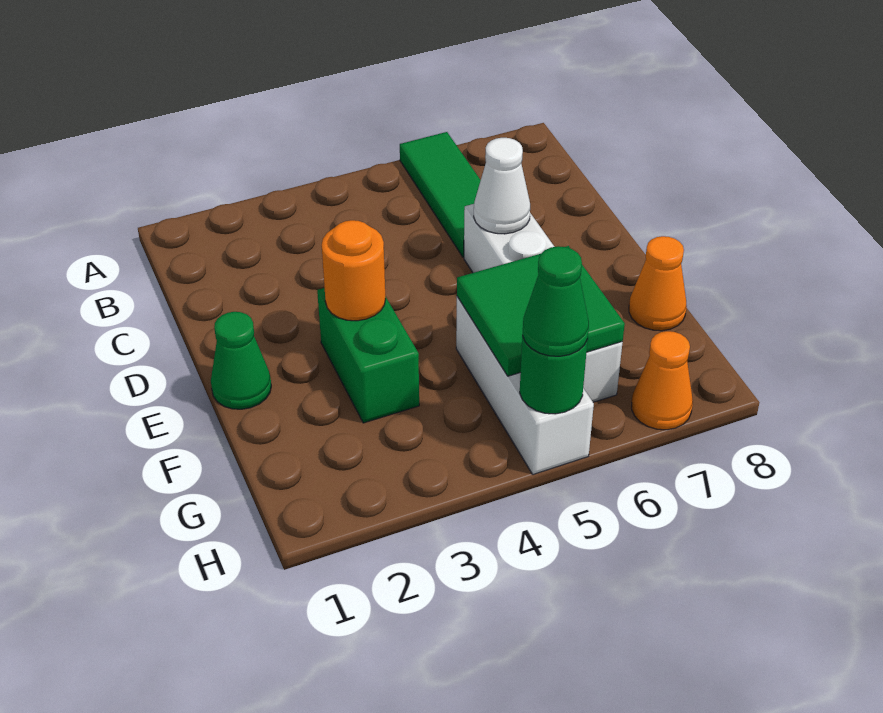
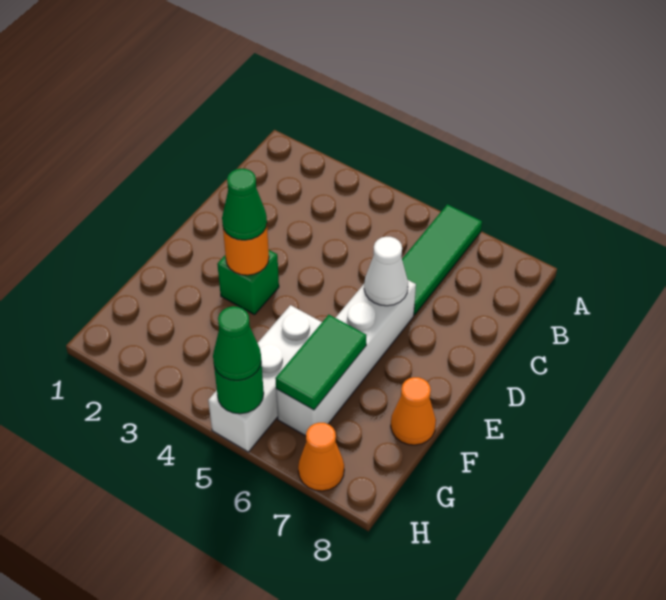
green 1x1 cone [211,312,271,409] -> green 1x1 cone moved to [222,168,267,240]
green 1x2 brick [317,288,419,423] -> green 1x1 brick [217,250,279,315]
green 2x2 tile [457,246,625,376] -> green 1x2 tile [275,315,366,410]

